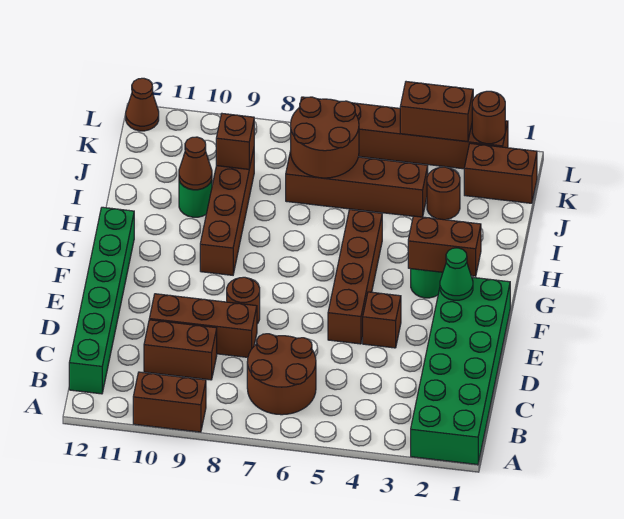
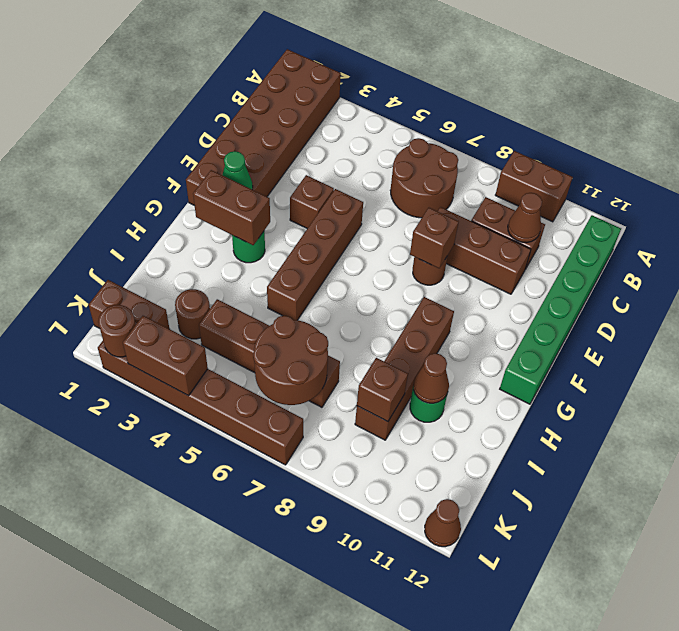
green 2x6 brick [411,277,510,465] -> brown 2x6 brick [186,49,341,206]
none -> brown 1x1 cone [508,193,542,243]
none -> brown 1x1 brick [410,208,459,268]

